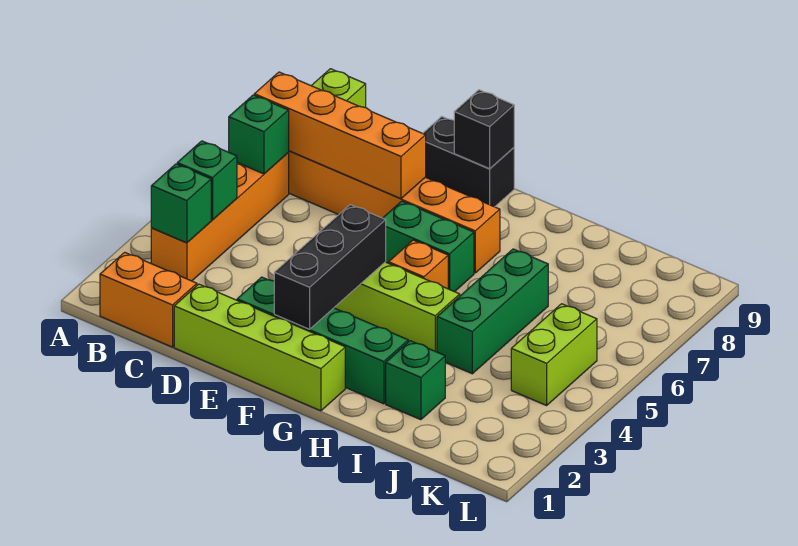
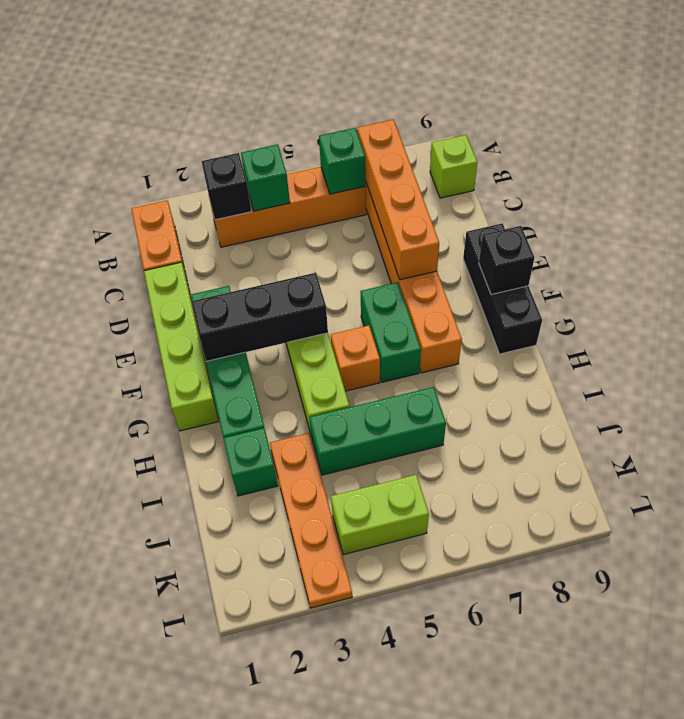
green 1x1 brick [151,164,211,243] -> black 1x1 brick [202,153,251,220]
black 1x2 brick [423,117,514,207] -> black 1x3 brick [463,223,542,354]
none -> orange 1x4 plate [270,433,352,608]

